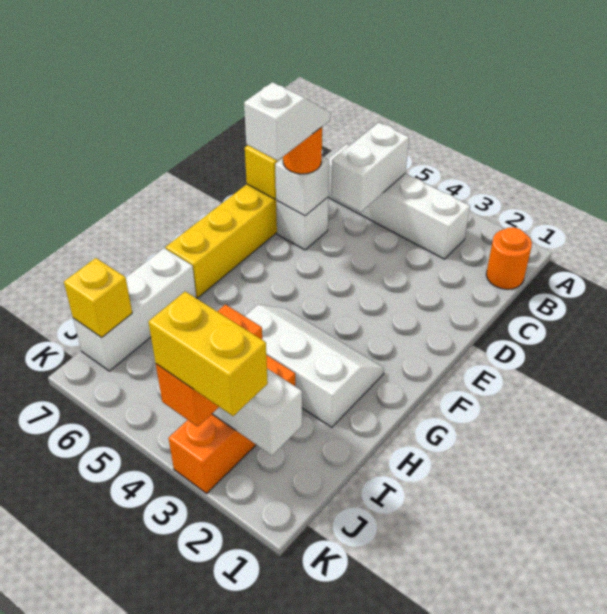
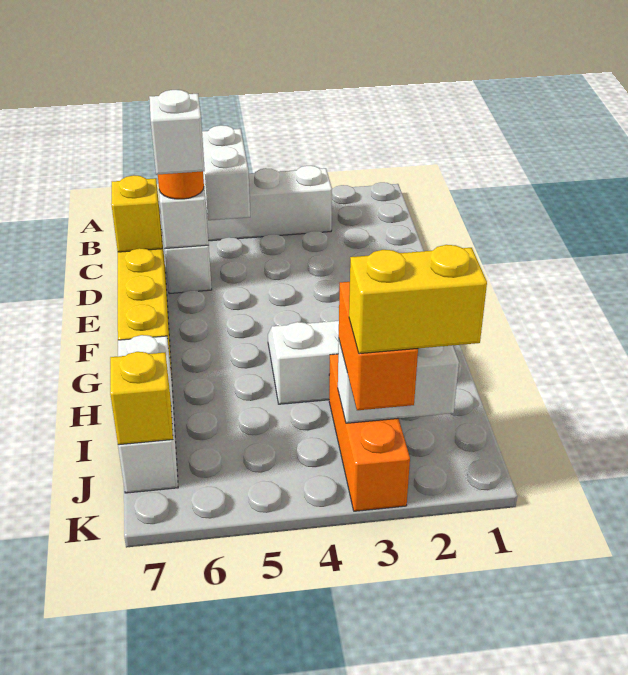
orange 1x1 round brick [486,227,532,289] -> none

